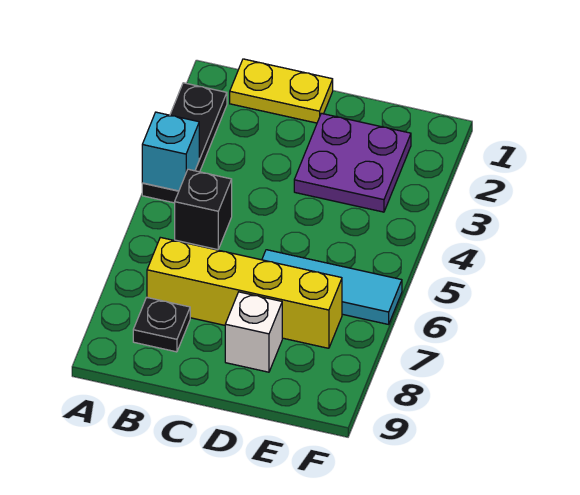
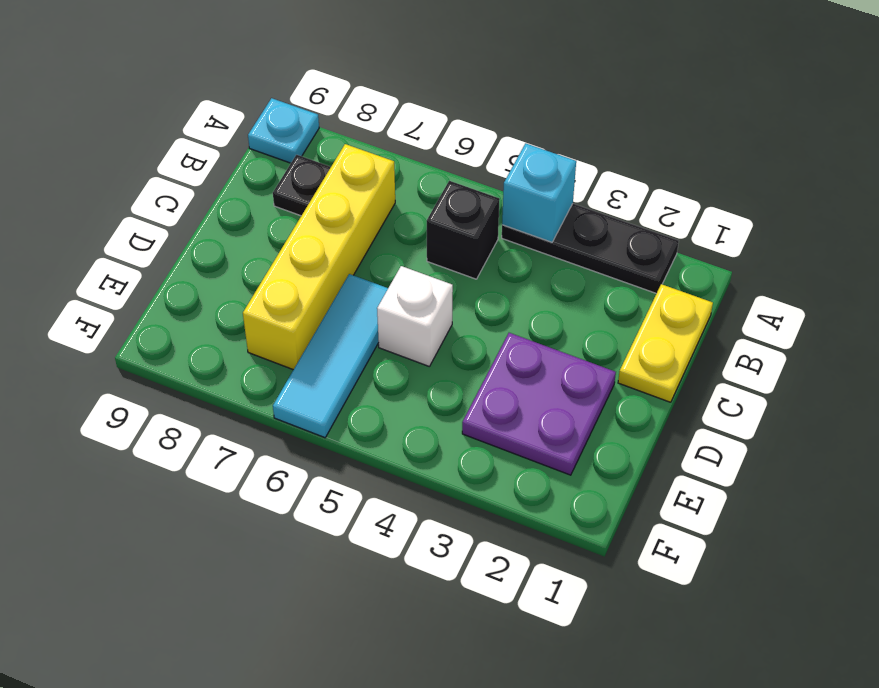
none -> cyan 1x1 plate [248,98,319,163]
white 1x1 brick [225,292,282,372] -> white 1x1 brick moved to [377,266,453,367]

